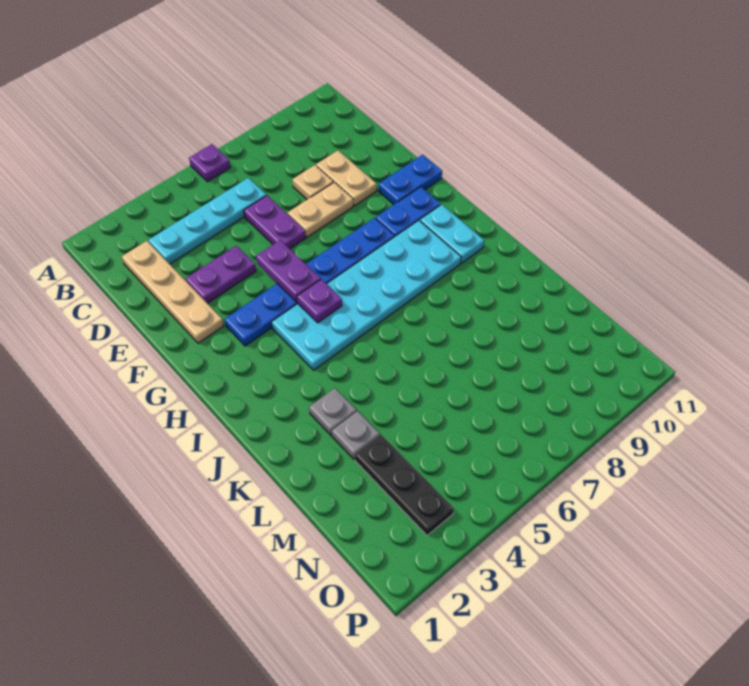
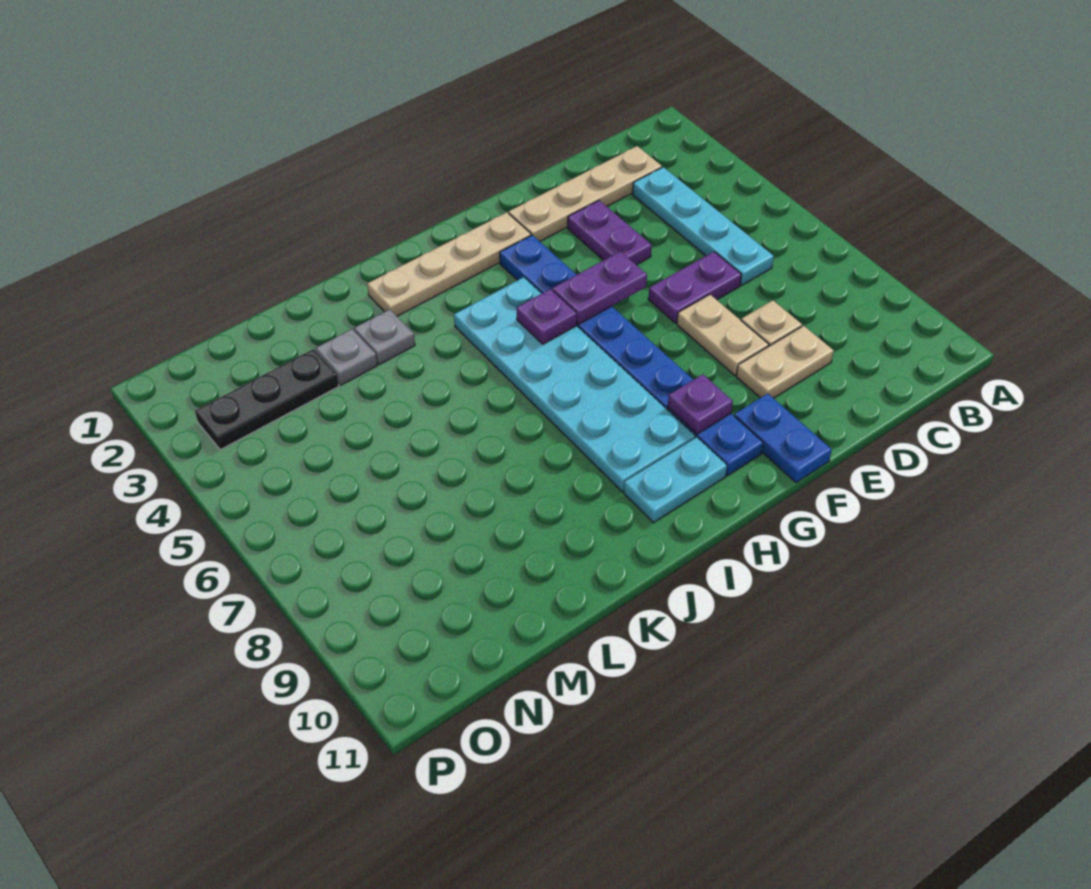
purple 1x1 plate [189,144,230,182] -> purple 1x1 plate moved to [668,375,733,434]
none -> tan 1x4 plate [367,212,531,316]

